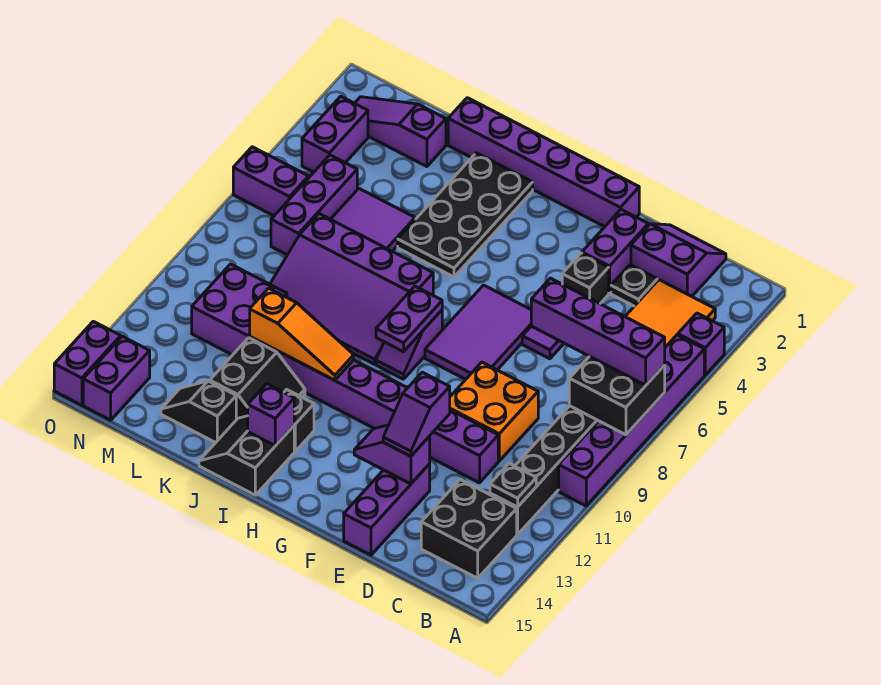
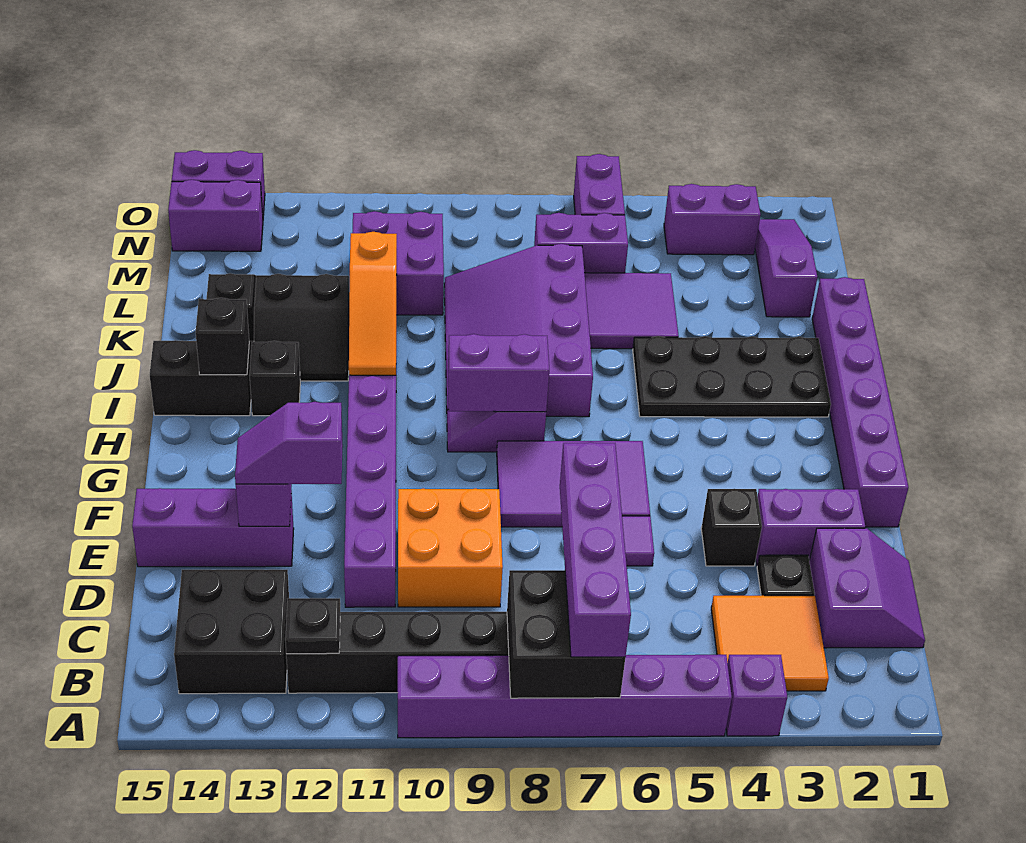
purple 1x2 plate [376,286,442,352] -> purple 1x2 brick [448,334,549,412]
purple 1x1 brick [248,384,294,446] -> black 1x1 brick [196,298,249,375]
purple 1x3 brick [271,155,357,255] -> purple 1x2 brick [534,213,628,273]

